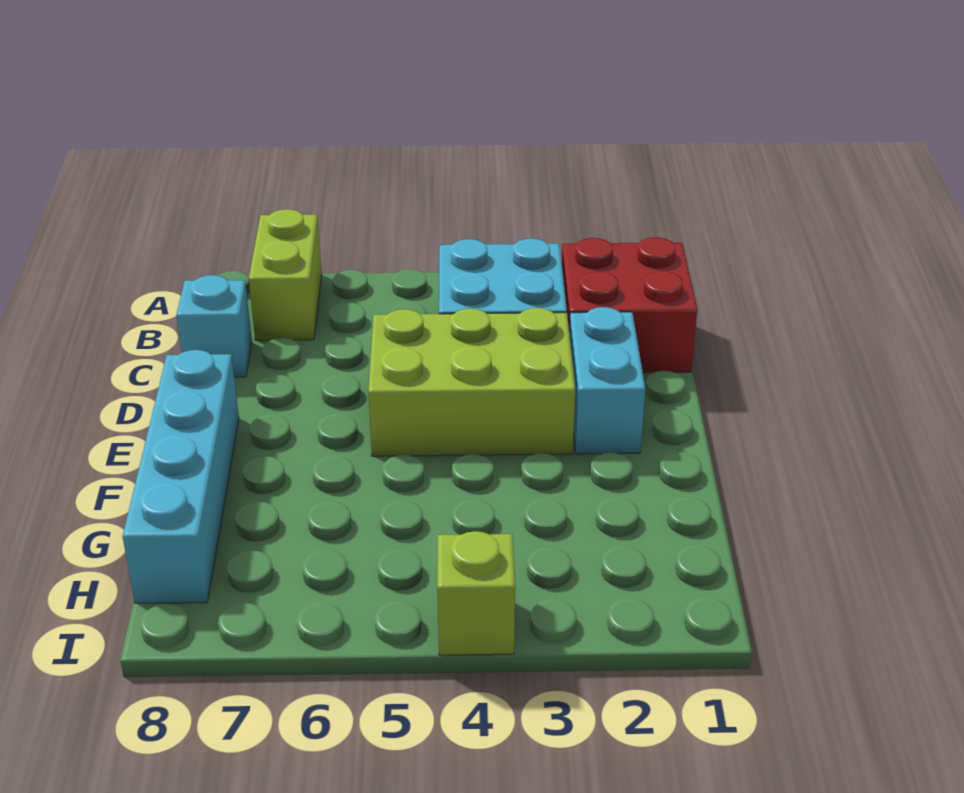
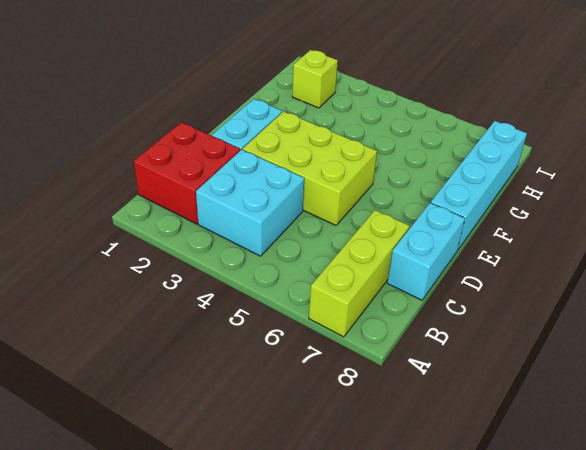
lime 1x2 brick [249,209,322,340] -> lime 1x3 brick [309,210,409,337]
cyan 1x1 brick [176,275,252,377] -> cyan 1x2 brick [387,203,465,300]
lime 1x1 brick [437,531,515,655] -> lime 1x1 brick moved to [292,50,338,108]

